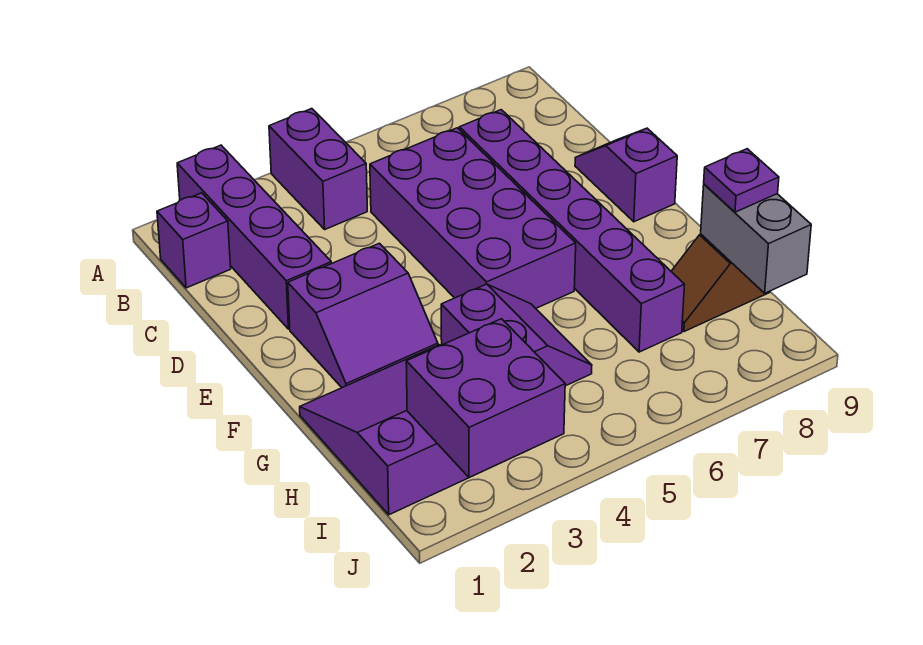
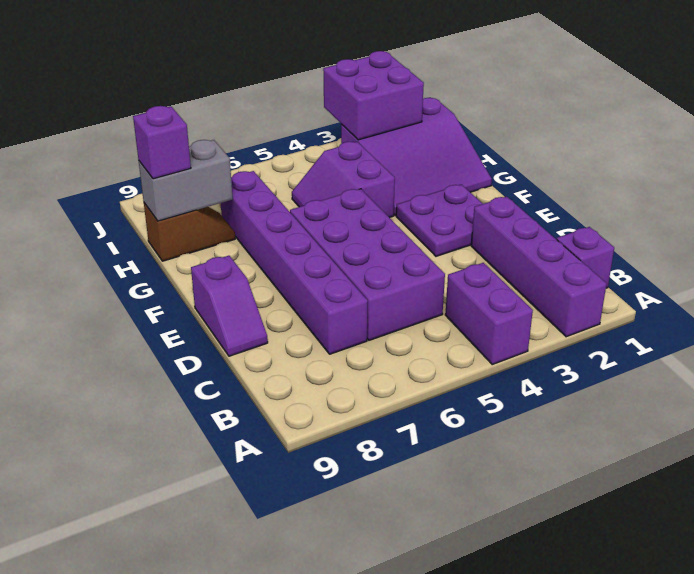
purple 2x2 slope [288,243,438,388] -> purple 2x2 plate [396,184,483,256]
grey 1x2 brick [701,184,811,293] -> grey 1x2 brick turned to [139,140,233,221]
purple 1x1 plate [704,149,779,212] -> purple 1x1 brick [133,106,191,179]

